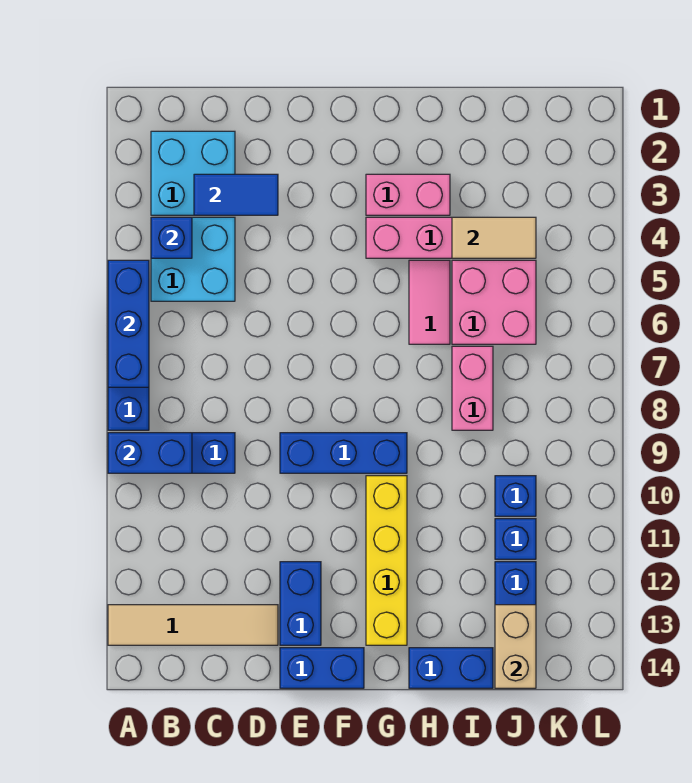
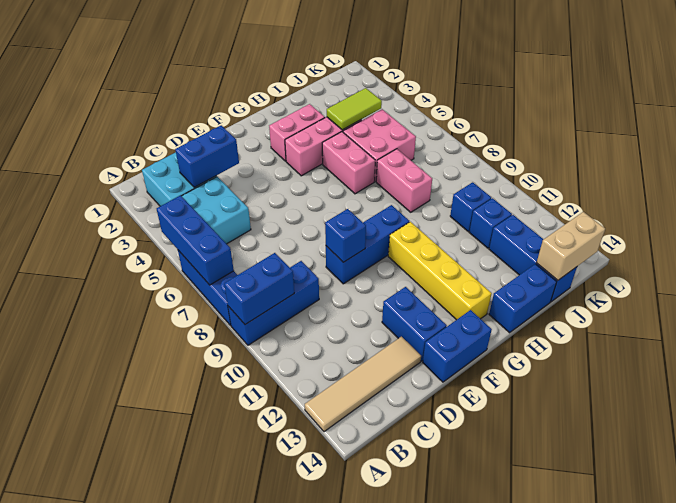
blue 1x1 brick [151,217,192,258] -> blue 1x1 brick moved to [325,209,366,262]
blue 1x2 tile [194,174,278,215] -> blue 1x2 brick [175,125,239,187]
pink 1x2 tile [409,260,450,344] -> pink 1x2 brick [322,132,375,194]
tan 1x2 tile [452,217,536,258] -> lime 1x2 tile [327,88,382,130]
tan 1x2 brick [495,605,536,688] -> tan 1x2 brick turned to [537,212,605,281]

